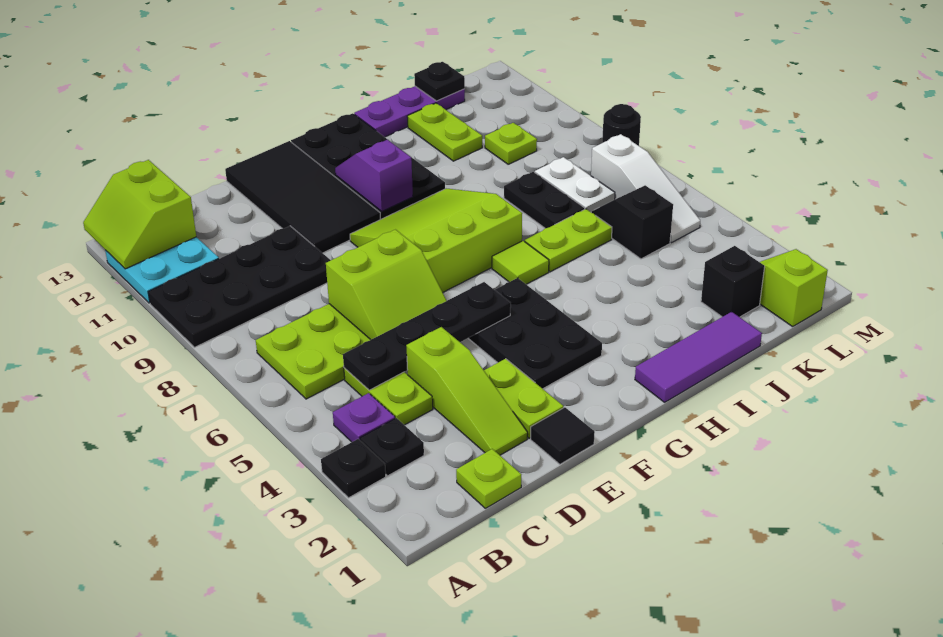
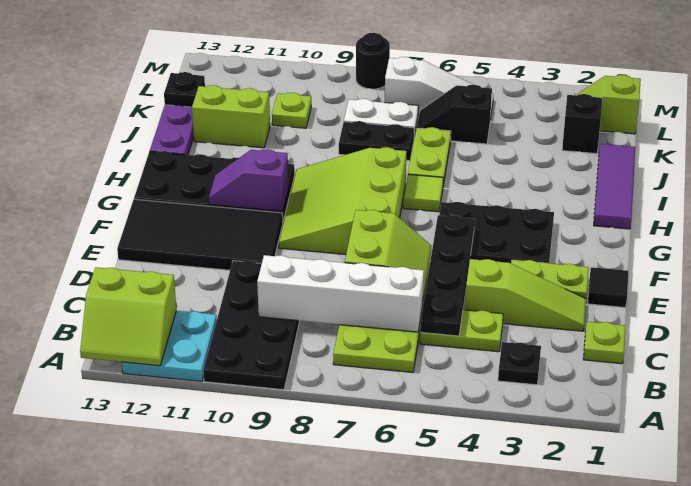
black 1x1 plate [321,439,386,498] -> none
purple 1x1 plate [333,393,395,442] -> none
none -> white 1x4 brick [257,255,424,332]
lime 1x2 plate [407,103,482,161] -> lime 1x2 brick [192,85,270,148]

